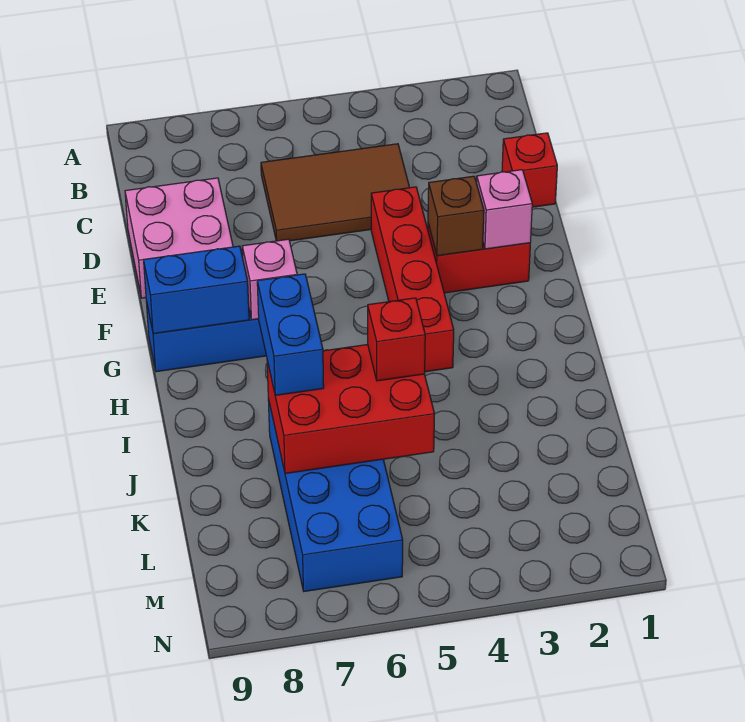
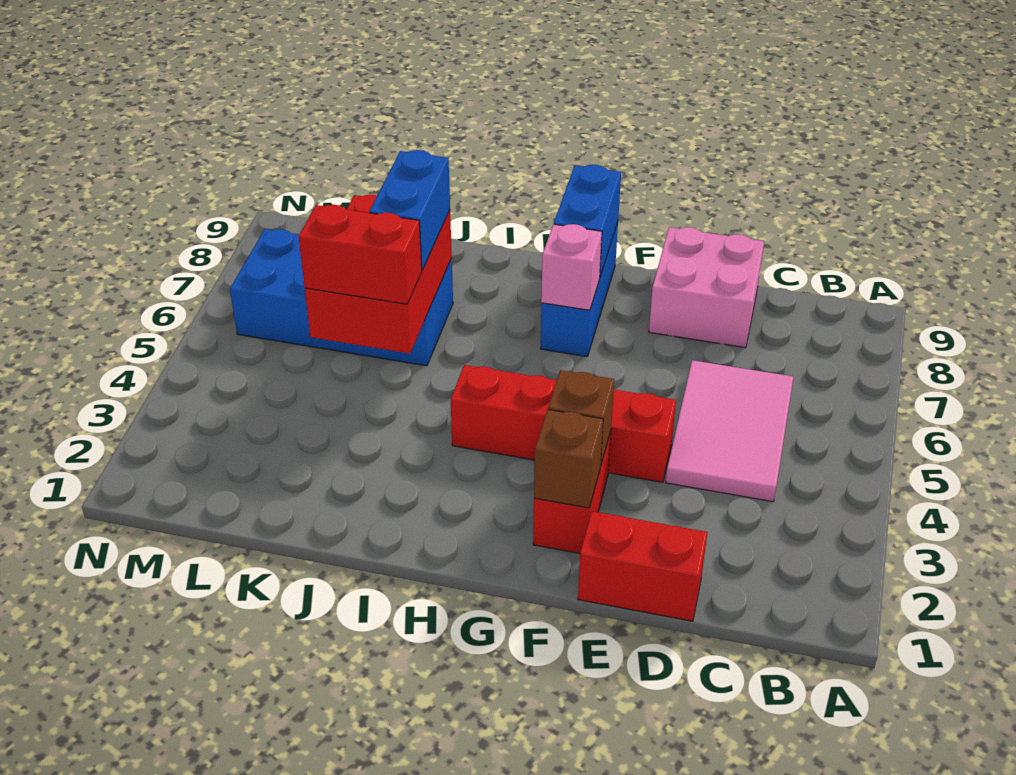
brown 2x3 tile [261,144,410,241] -> pink 2x3 tile [666,360,793,502]
red 1x1 brick [502,133,557,207] -> red 1x2 brick [578,511,708,621]
pink 1x1 brick [477,170,532,249] -> brown 1x1 brick [534,410,603,508]
blue 1x2 brick [257,274,324,395] -> blue 1x2 brick turned to [369,150,450,270]
red 1x1 brick [368,298,425,381] -> red 1x2 brick [299,205,422,304]

